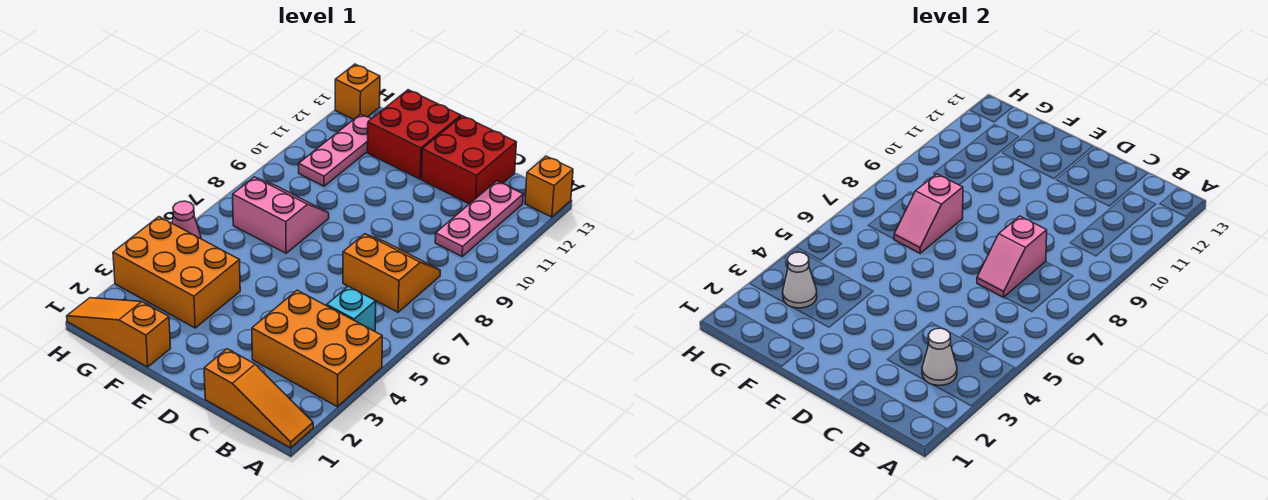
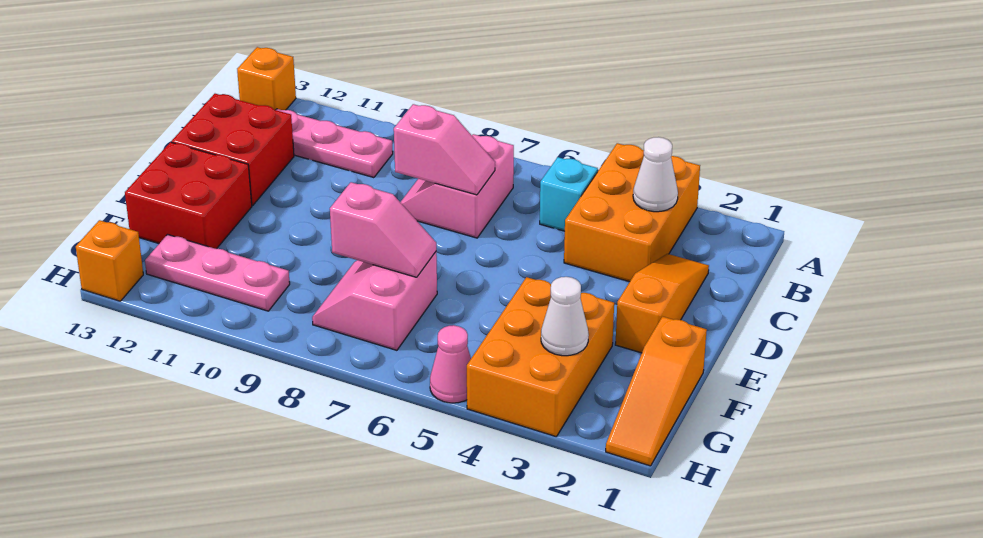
orange 1x3 slope [204,349,313,448] -> orange 1x3 slope moved to [615,254,709,353]
orange 2x2 slope [343,234,440,312] -> pink 2x2 slope [400,134,514,238]

